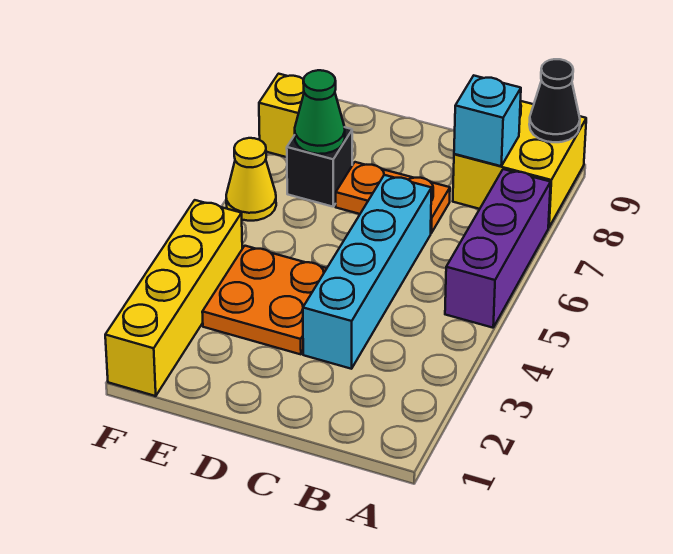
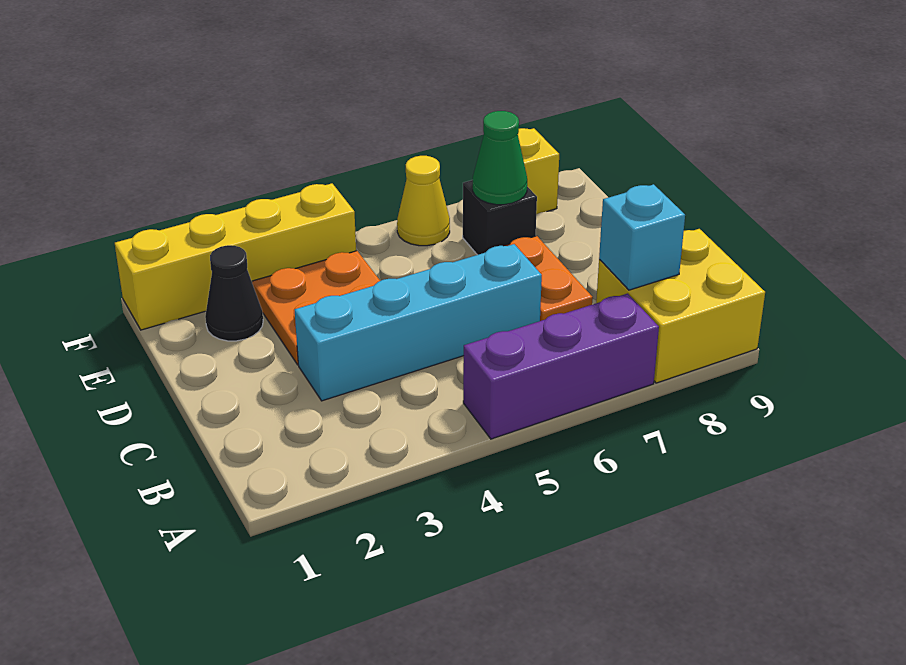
black 1x1 cone [529,59,580,142] -> black 1x1 cone moved to [205,245,263,341]

